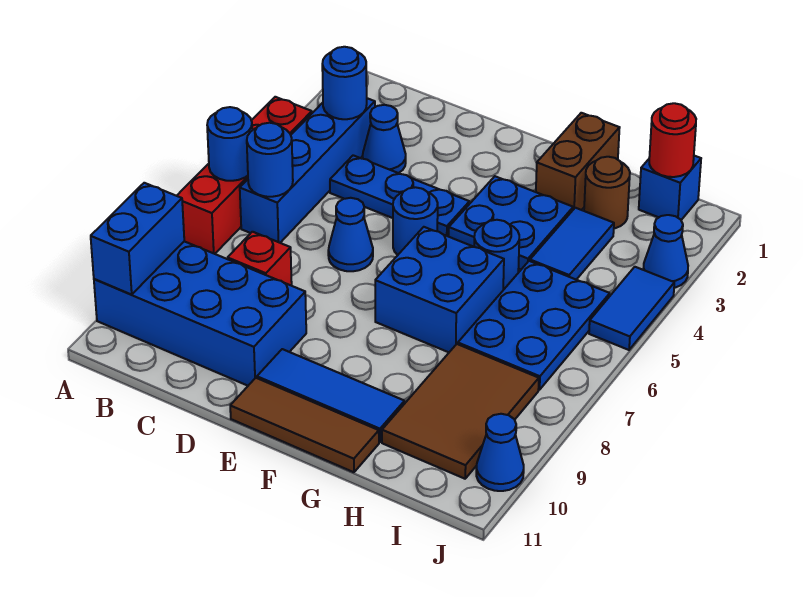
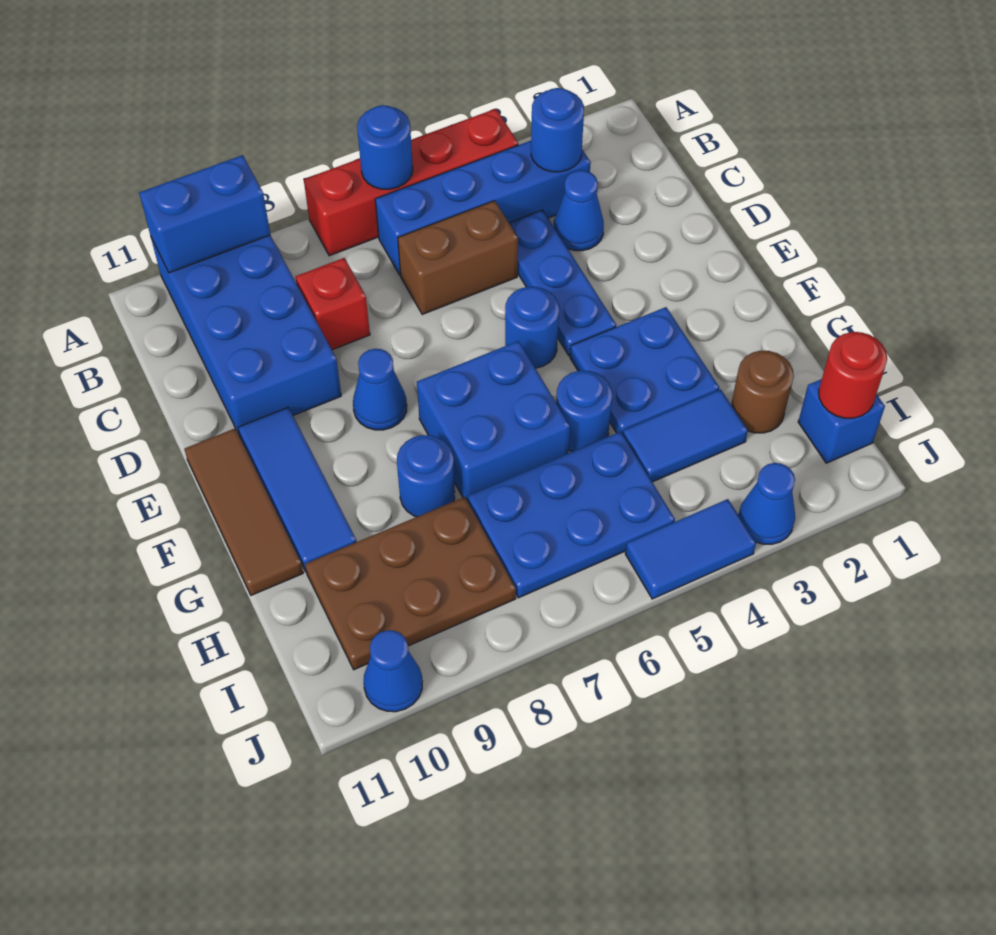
blue 1x1 round brick [247,123,293,197] -> blue 1x1 round brick moved to [397,435,455,517]
blue 1x1 cone [328,198,373,271] -> blue 1x1 cone moved to [353,349,407,430]
brown 1x2 brick [536,113,620,210] -> brown 1x2 brick moved to [398,201,518,315]
brown 2x3 tile [382,344,539,479] -> brown 2x3 plate [305,497,516,670]

